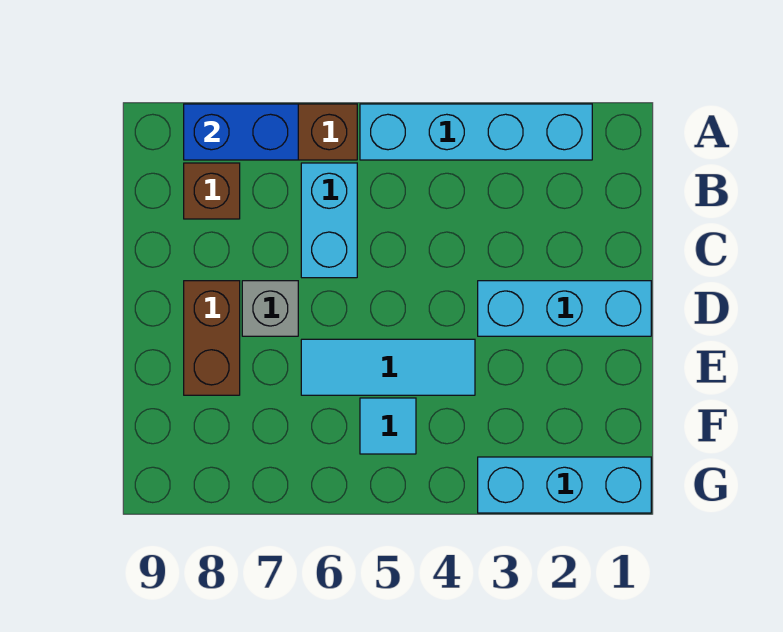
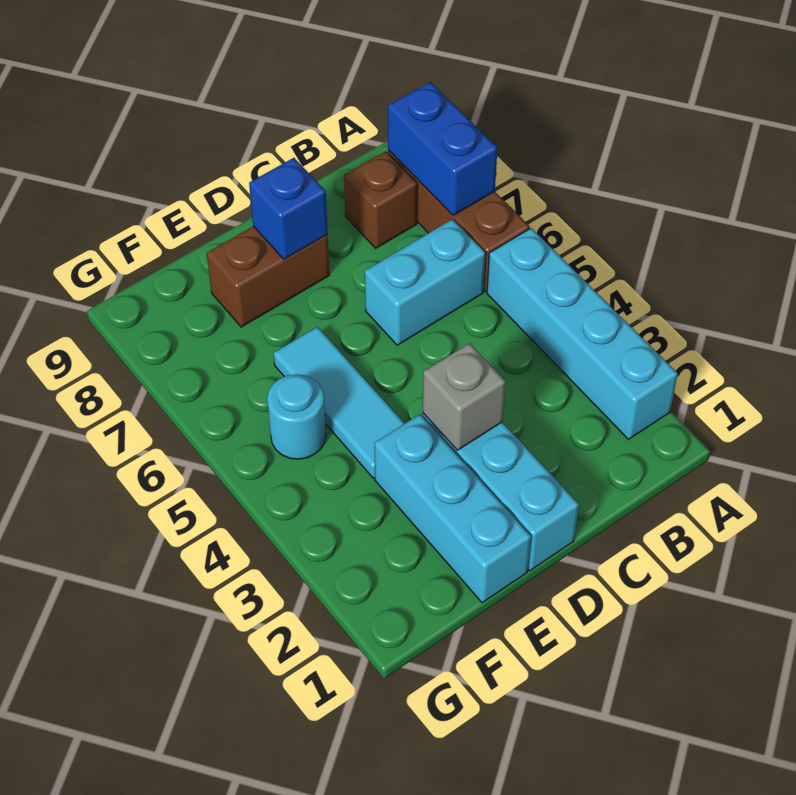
grey 1x1 brick [242,281,298,336] -> grey 1x1 brick moved to [423,343,506,450]
none -> blue 1x1 brick [249,158,328,259]
cyan 1x1 tile [360,398,416,454] -> cyan 1x1 round brick [267,374,326,459]
cyan 1x3 brick [478,457,651,513] -> cyan 1x3 brick moved to [374,414,531,603]

